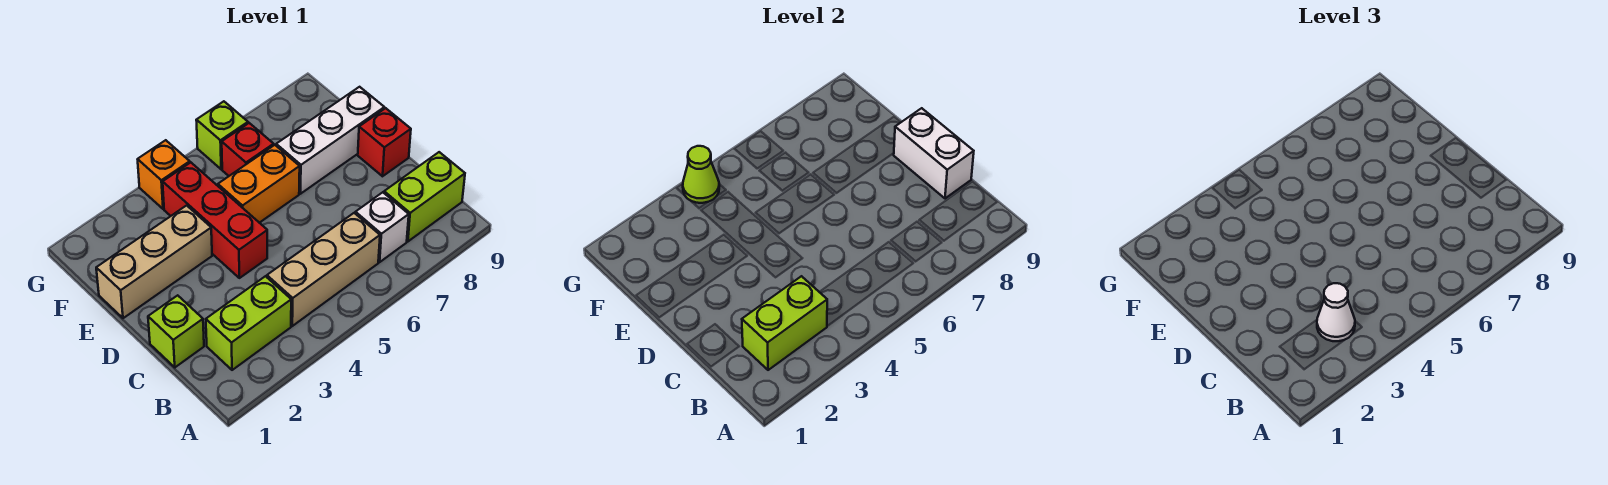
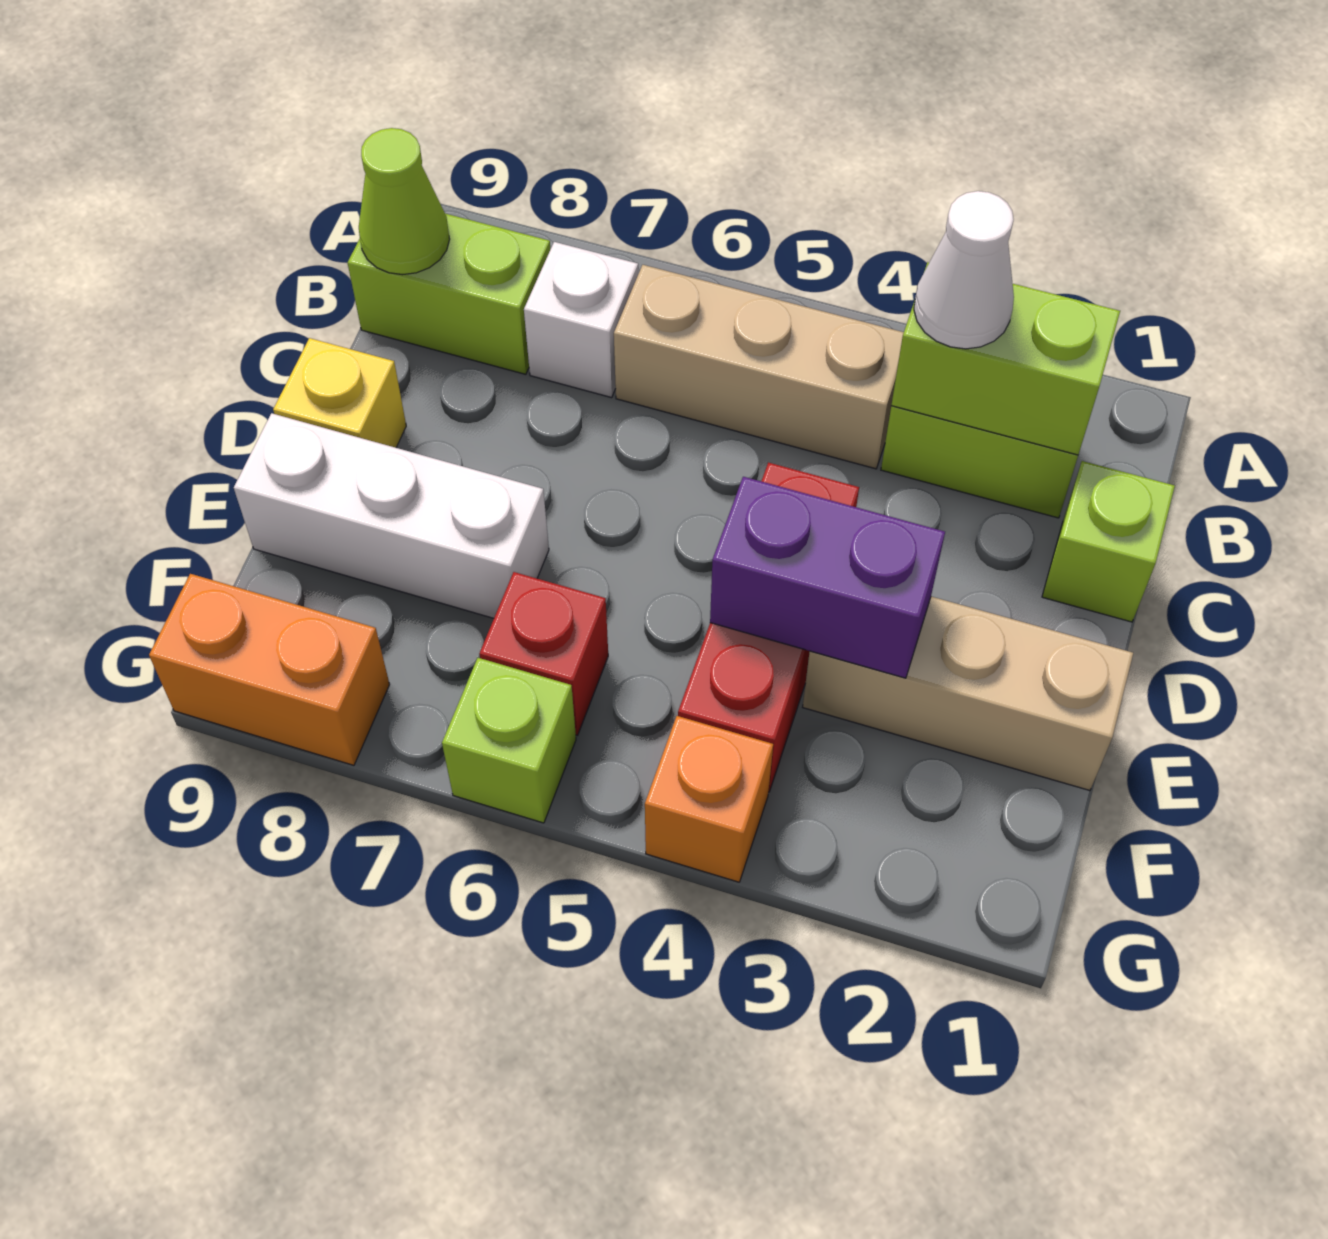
white 1x2 brick [894,108,974,198] -> none
red 1x1 brick [358,108,411,176] -> yellow 1x1 brick [273,338,406,448]
none -> purple 1x2 brick [710,477,945,678]
orange 1x2 brick [218,145,300,223] -> orange 1x2 brick moved to [149,574,390,765]
lime 1x1 cone [683,146,719,203] -> lime 1x1 cone moved to [359,128,450,275]

